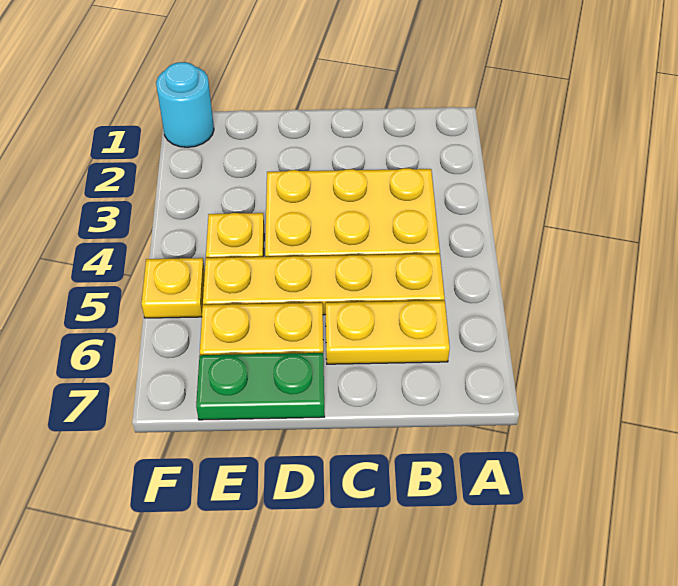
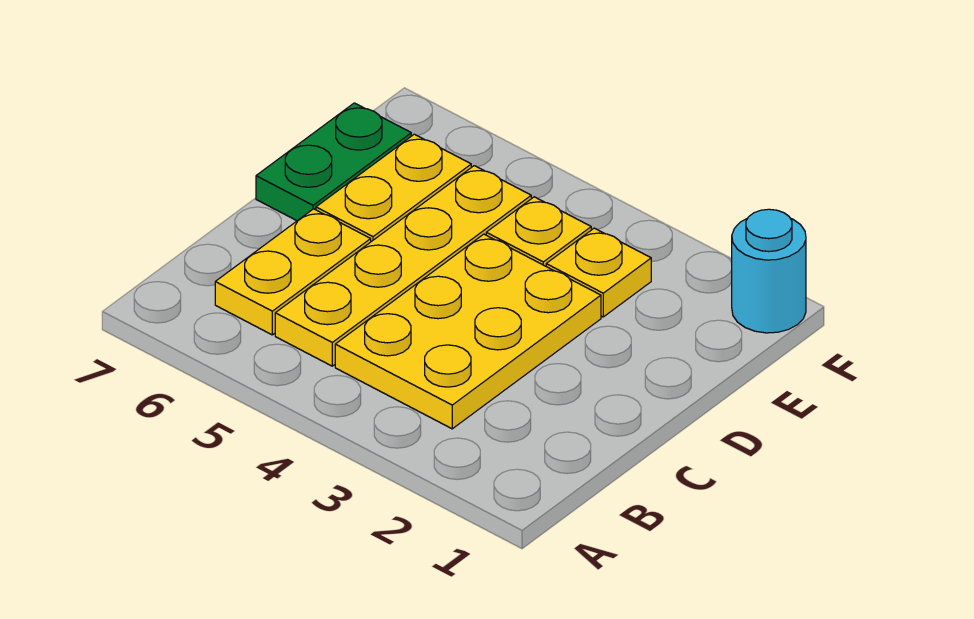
yellow 1x1 plate [141,258,205,318] -> yellow 1x1 plate moved to [546,228,651,317]

